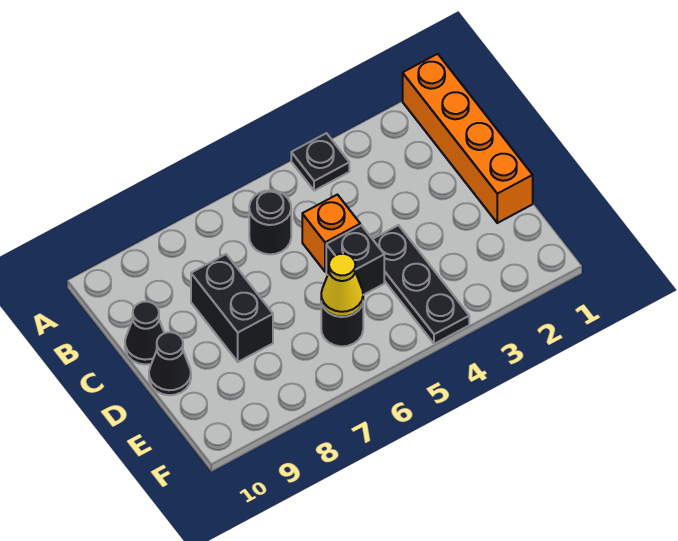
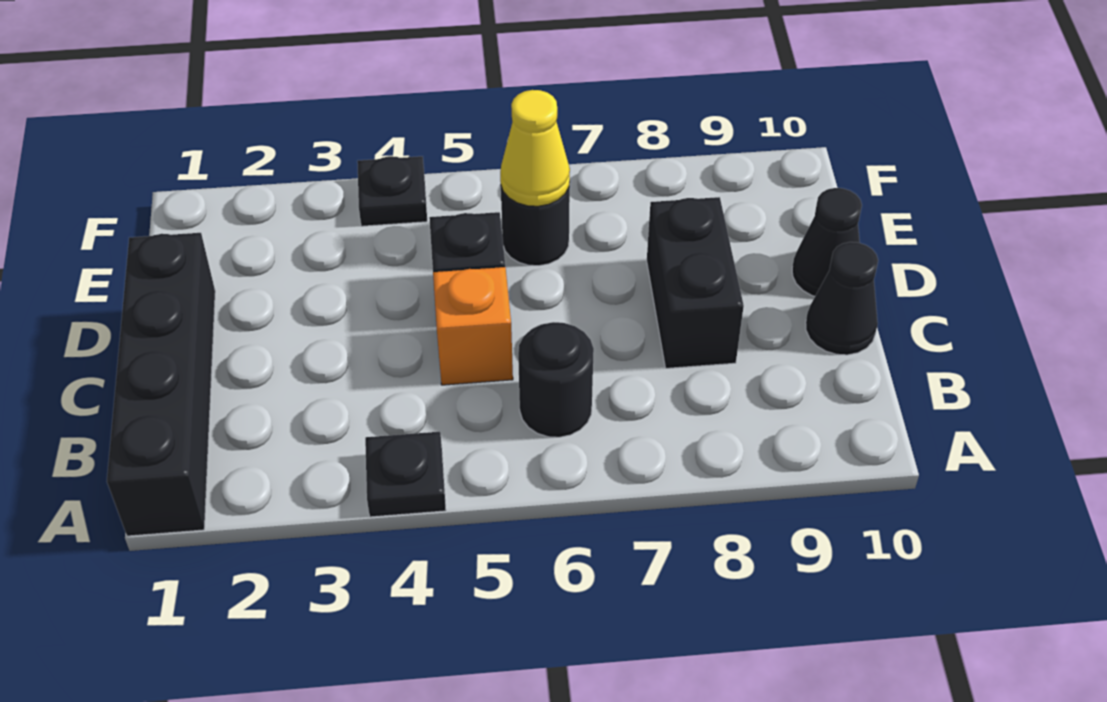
orange 1x4 brick [403,54,533,223] -> black 1x4 brick [107,233,215,536]
black 1x3 plate [373,225,469,344] -> black 1x1 plate [357,156,427,226]

